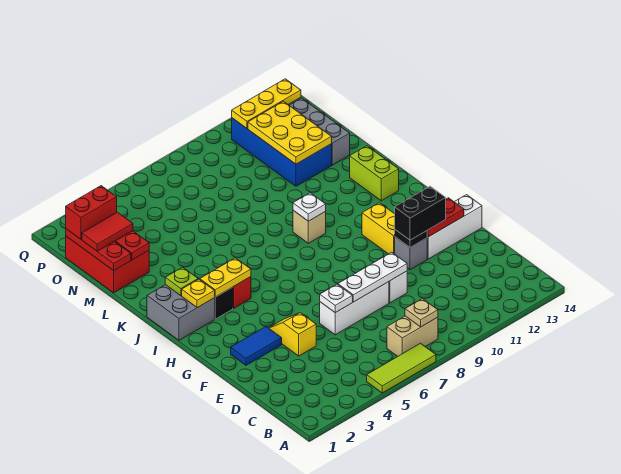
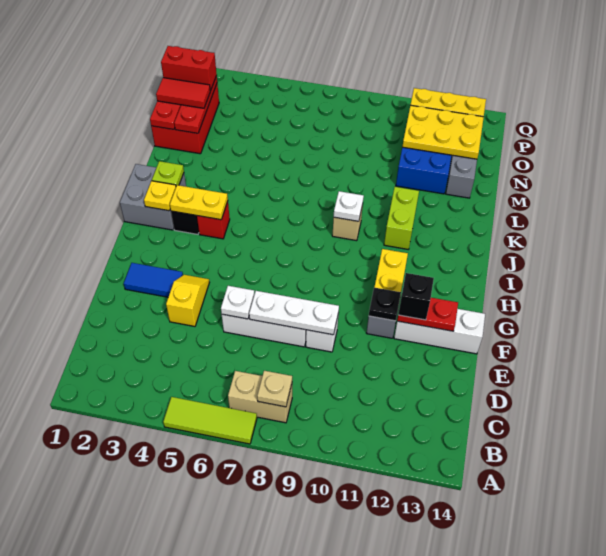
black 1x2 brick [395,186,446,240] -> black 1x1 brick [398,273,434,320]
lime 1x2 brick [350,146,399,201] -> lime 1x2 brick moved to [384,187,419,249]
yellow 2x3 plate [248,101,332,164] -> yellow 2x3 plate turned to [402,105,484,159]

